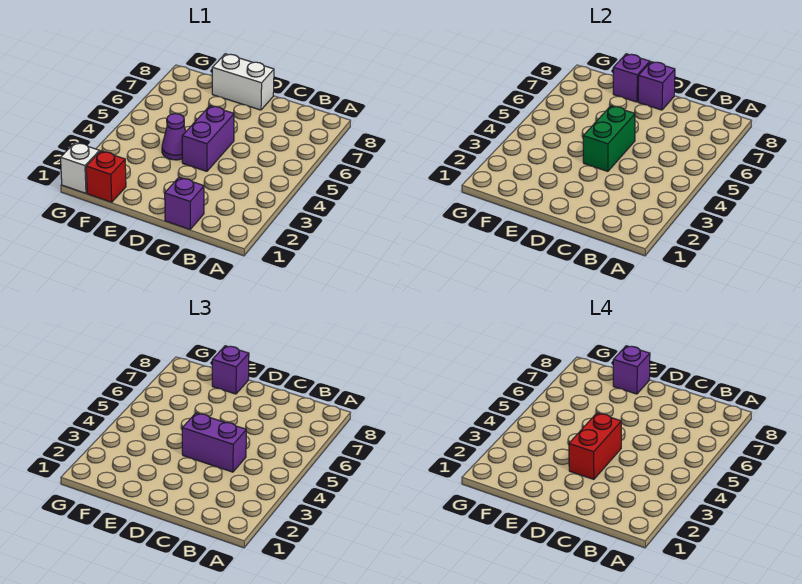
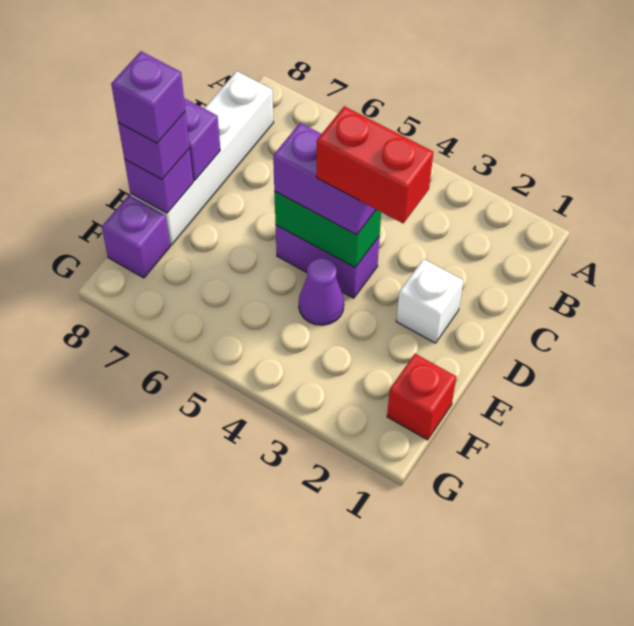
purple 1x1 brick [165,177,204,229] -> purple 1x1 brick moved to [102,195,170,278]
purple 1x2 brick [182,413,246,472] -> purple 1x2 brick turned to [273,123,376,235]
white 1x2 brick [212,54,274,110] -> white 1x4 brick [130,71,274,245]
white 1x1 brick [61,142,100,193] -> white 1x1 brick moved to [396,259,463,343]

